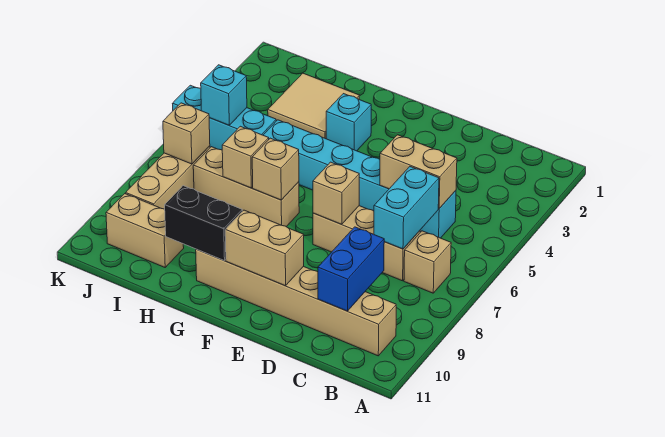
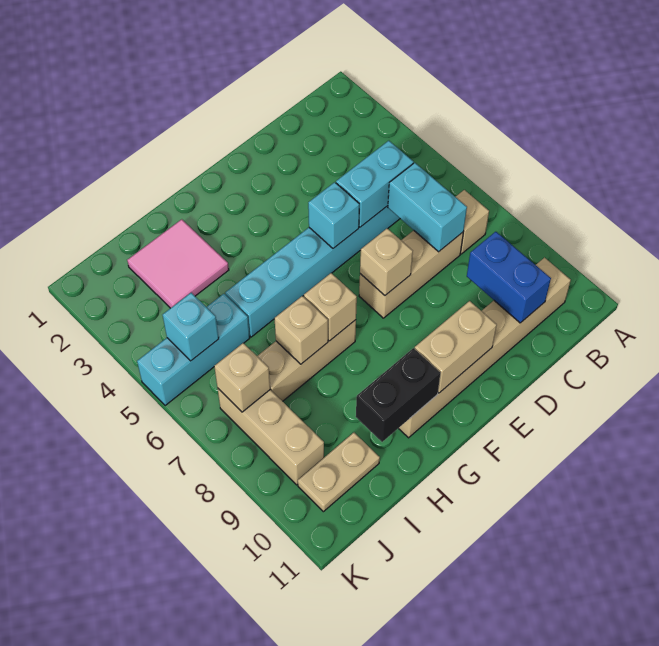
tan 1x2 brick [380,135,457,209] -> cyan 1x2 brick [336,141,414,227]
cyan 1x1 brick [326,94,371,151] -> cyan 1x1 brick moved to [308,182,359,248]
tan 2x2 tile [268,73,360,139] -> pink 2x2 tile [127,219,229,308]
tan 1x2 brick [106,194,184,267] -> tan 1x2 plate [298,433,380,512]

